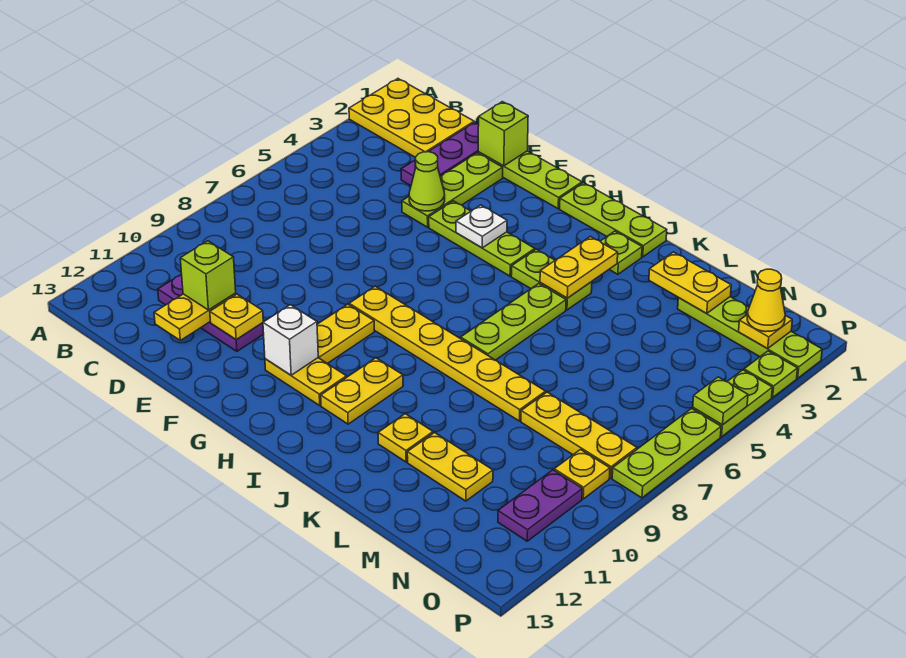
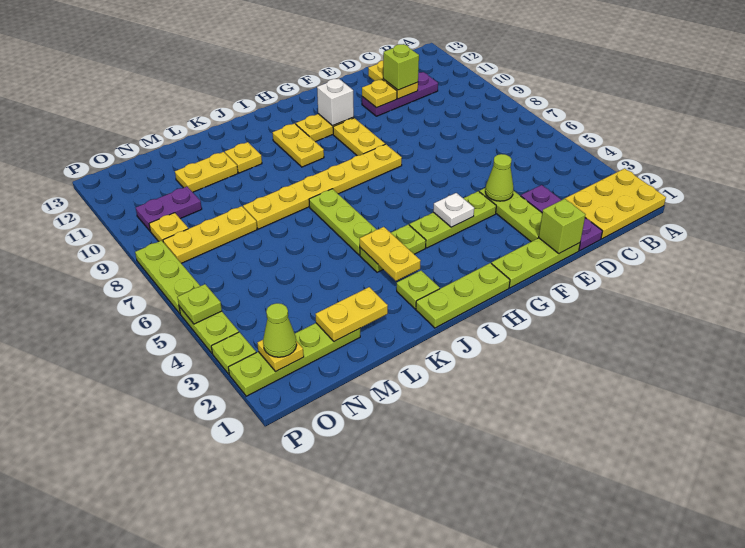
yellow 1x1 cone [747,269,785,332] -> lime 1x1 cone [263,303,297,357]
purple 1x2 plate [498,470,582,541] -> purple 1x2 plate turned to [136,187,202,231]

